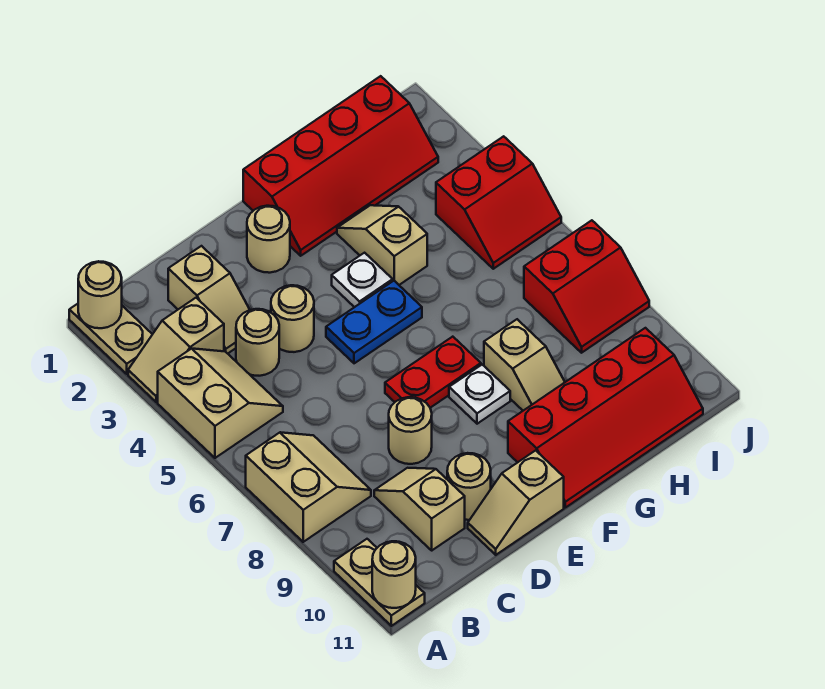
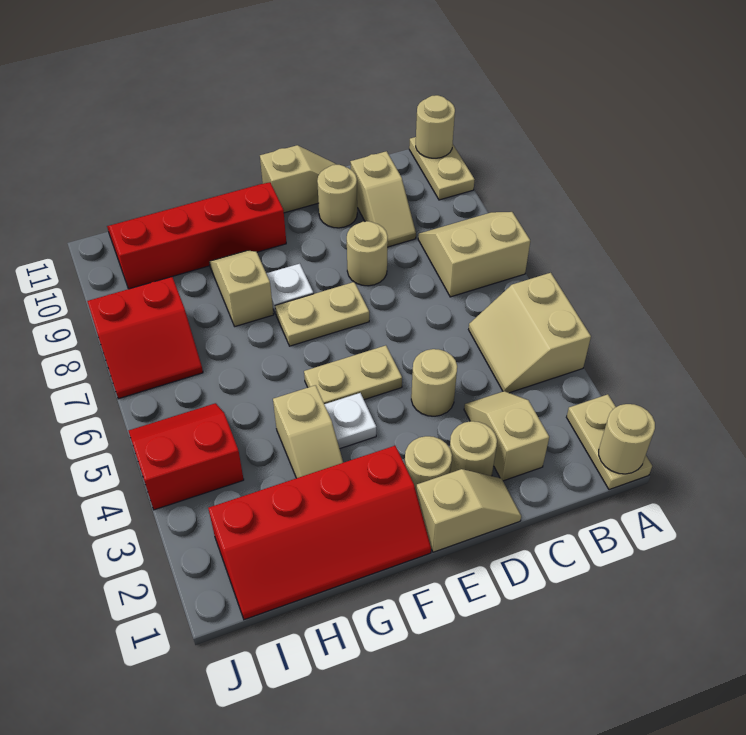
tan 1x2 slope [128,298,224,402] -> tan 1x2 slope moved to [416,469,521,552]
tan 2x2 slope [246,432,371,542] -> tan 2x2 slope turned to [418,212,530,297]
tan 1x1 round brick [236,309,279,376] -> tan 1x1 round brick moved to [450,421,497,476]
blue 1x2 plate [326,281,422,363] -> tan 1x2 plate [304,345,402,404]
red 1x2 plate [385,337,481,408] -> tan 1x2 plate [275,282,369,346]
red 2x4 slope [243,76,438,256] -> red 2x4 slope turned to [208,446,431,620]
red 2x2 slope [524,220,649,353] -> red 2x2 slope turned to [87,277,203,399]

